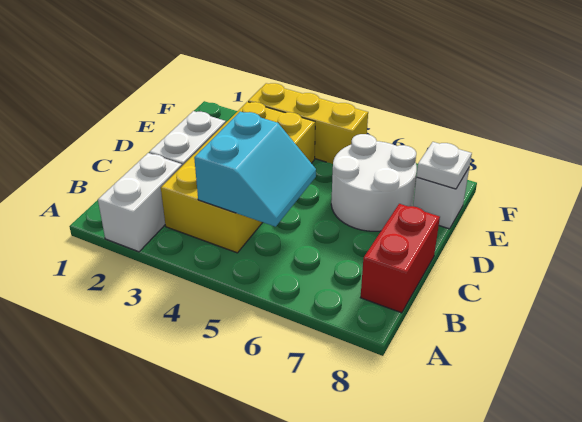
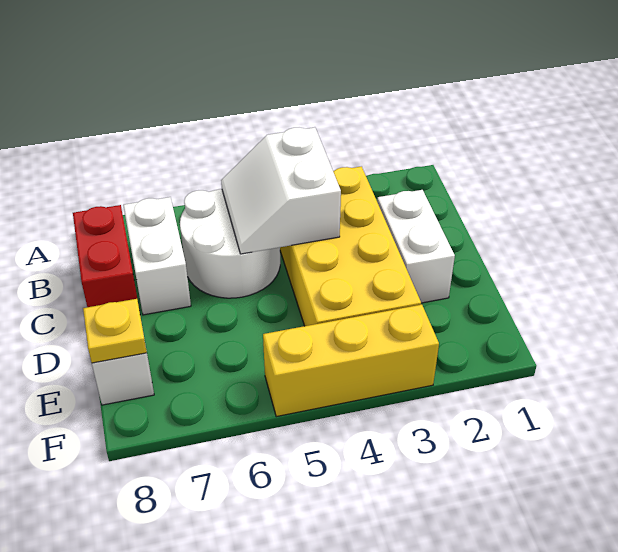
white 1x2 brick [98,153,182,252] -> white 1x2 brick moved to [123,197,191,315]
cyan 2x2 slope [194,112,316,227] -> white 2x2 slope [221,127,341,254]
white 2x2 round brick [331,134,417,231] -> white 2x2 round brick moved to [180,189,280,298]
white 1x1 plate [416,142,472,189] -> yellow 1x1 plate [83,299,147,363]

